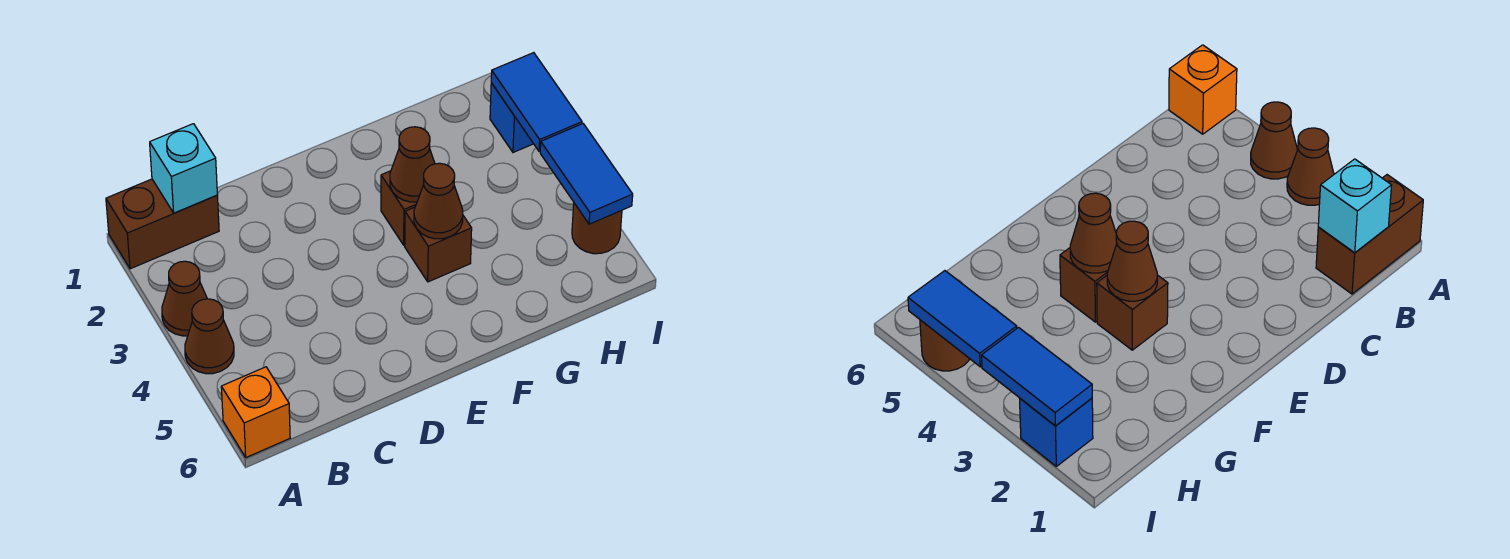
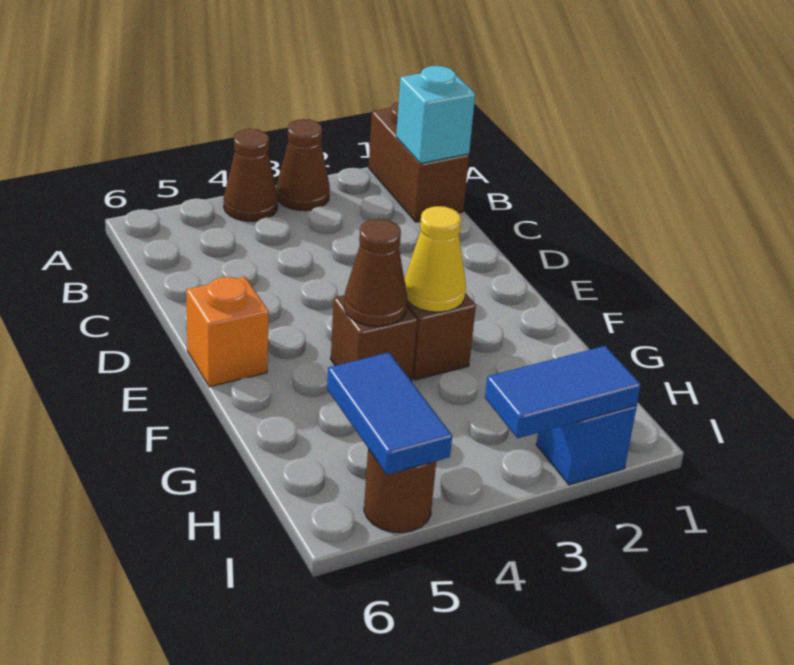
orange 1x1 brick [221,367,290,457] -> orange 1x1 brick moved to [186,277,269,387]
brown 1x1 cone [390,127,435,202] -> yellow 1x1 cone [404,206,466,312]
blue 1x2 tile [540,124,633,224] -> blue 1x2 tile turned to [327,353,452,475]

